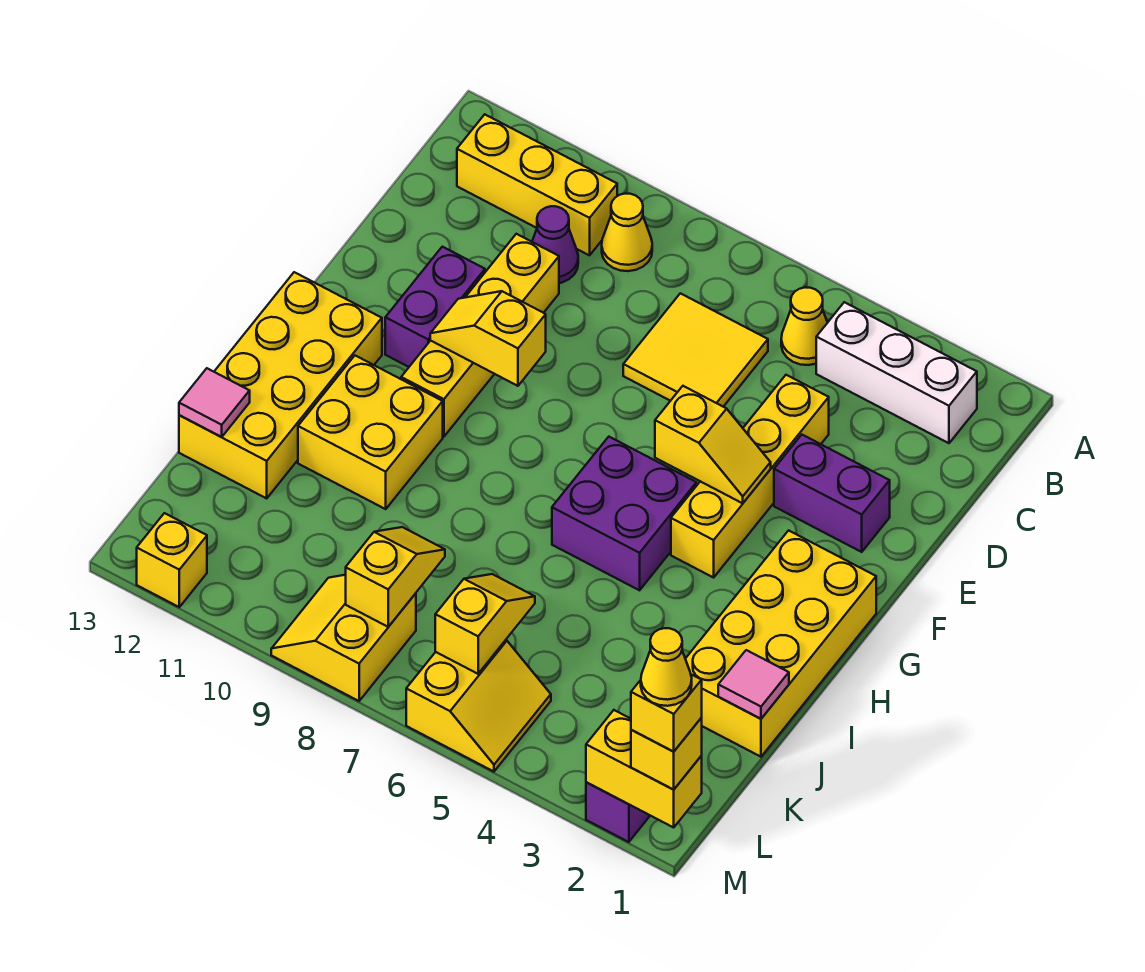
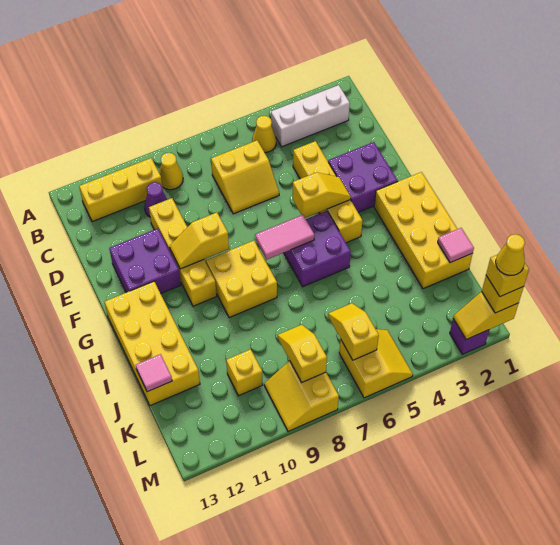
yellow 2x2 tile [623,293,768,407] -> yellow 2x2 slope [211,140,279,214]
purple 1x2 brick [774,435,890,552] -> purple 2x2 brick [328,142,398,213]
purple 1x2 brick [385,247,485,367] -> purple 2x2 brick [109,229,181,294]
none -> pink 1x2 tile [255,215,315,260]
yellow 2x2 brick [298,356,443,509] -> yellow 2x2 brick moved to [206,241,277,318]
yellow 1x2 brick [586,710,702,827] -> yellow 1x2 slope [453,292,519,339]
yellow 1x1 brick [137,513,207,607] -> yellow 1x1 brick moved to [226,349,263,396]

